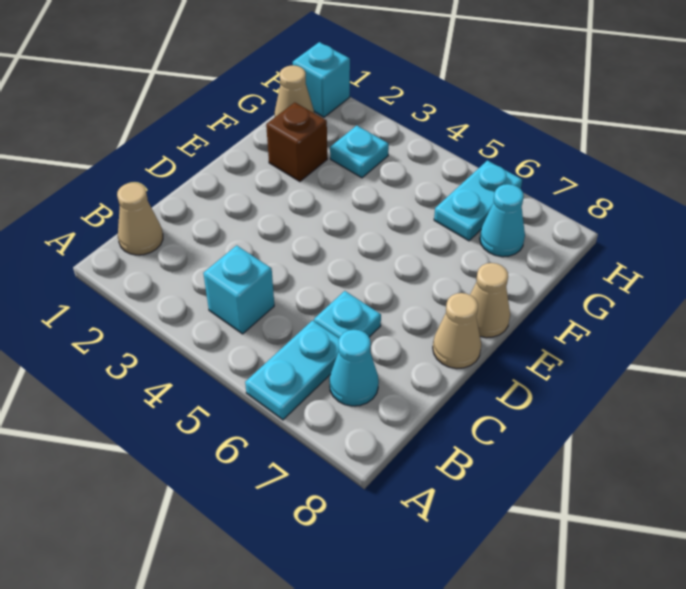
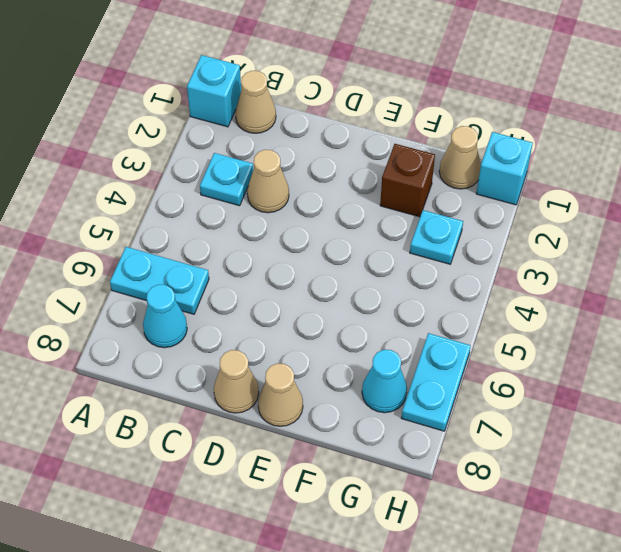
cyan 1x1 brick [203,245,274,334] -> cyan 1x1 brick moved to [187,55,241,127]
none -> tan 1x1 cone [247,150,289,213]
cyan 1x1 plate [314,291,381,338] -> cyan 1x1 plate moved to [200,153,253,206]
cyan 1x2 plate [434,160,522,241] -> cyan 1x2 plate turned to [401,333,471,431]

